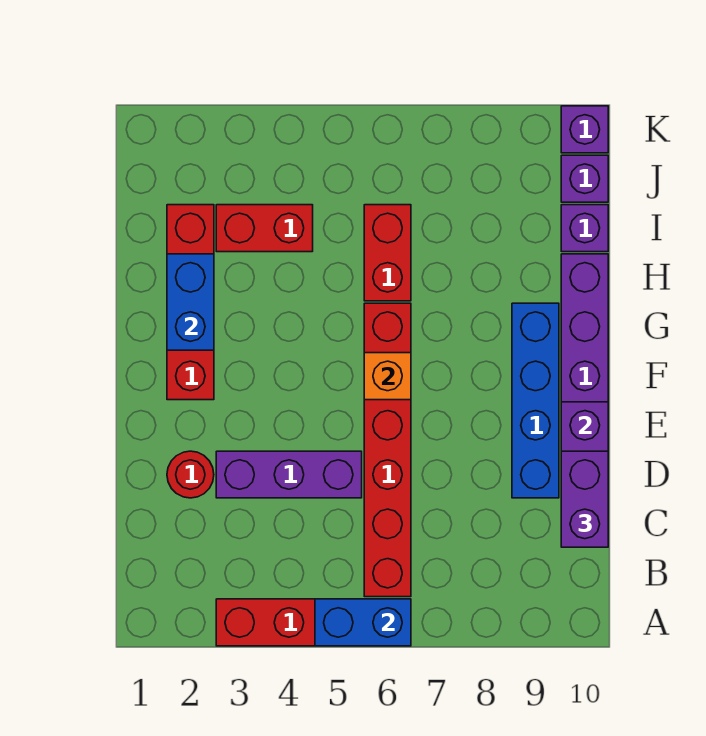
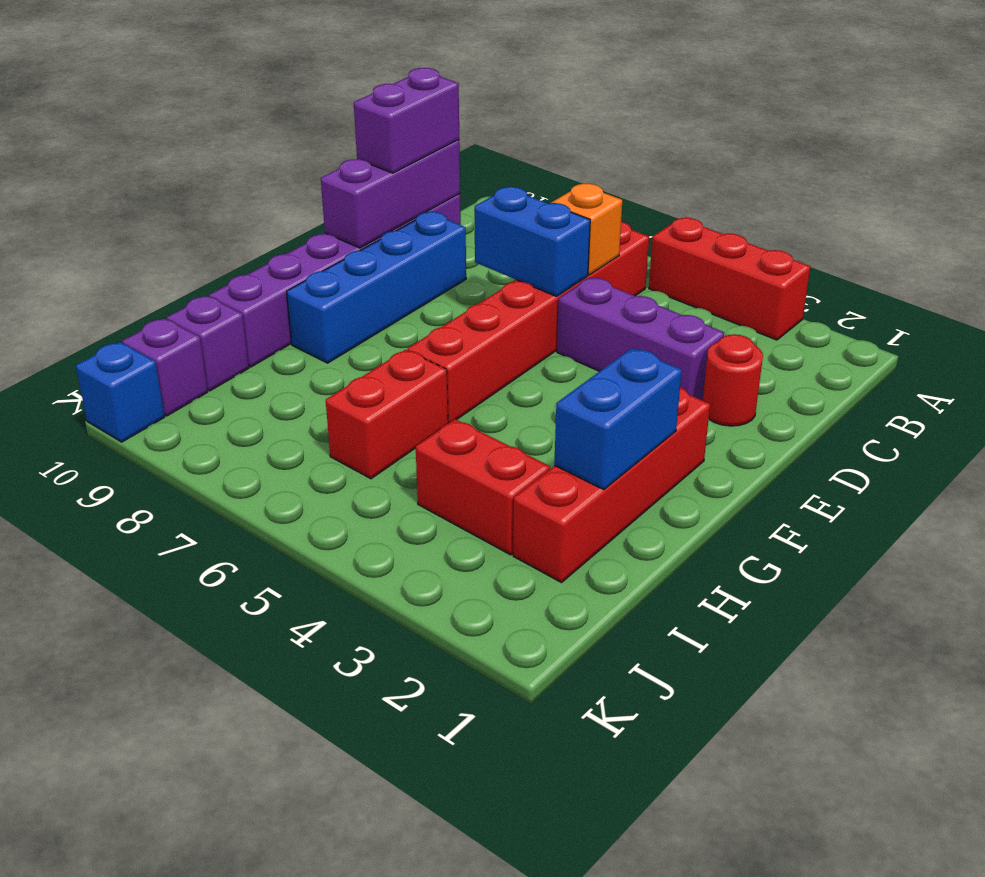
blue 1x2 brick [315,599,411,646] -> blue 1x2 brick moved to [475,187,590,296]
orange 1x1 brick [364,353,411,400] -> orange 1x1 brick moved to [551,184,622,275]
purple 1x1 brick [561,106,608,153] -> blue 1x1 brick [76,342,165,442]

